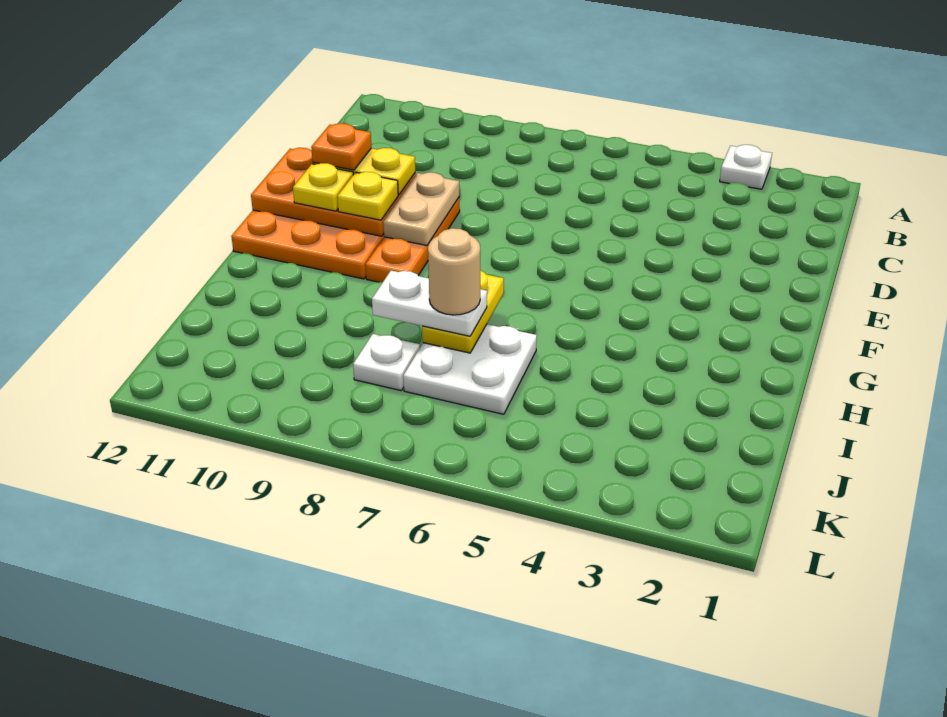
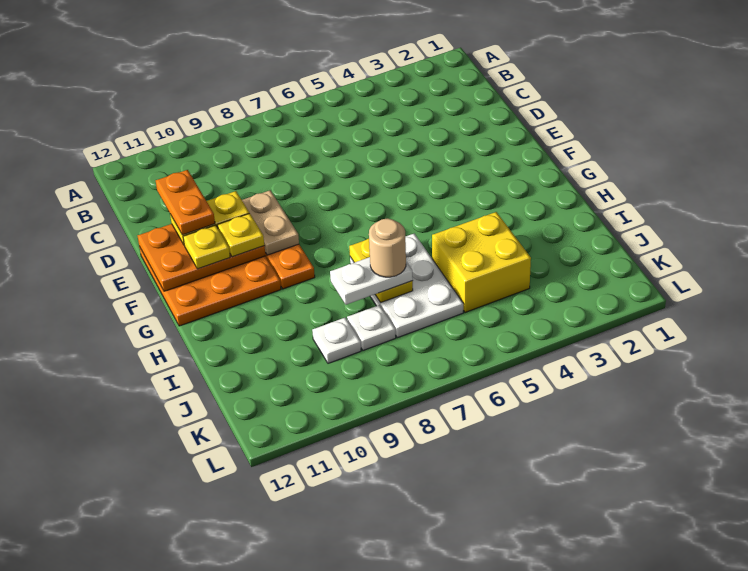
white 1x1 plate [720,145,772,189] -> white 1x1 plate moved to [312,318,361,363]
orange 1x1 plate [311,123,371,170] -> orange 1x2 plate [156,170,215,235]
none -> yellow 2x2 brick [432,212,531,312]
white 2x2 plate [403,324,537,414] -> white 2x3 plate [350,234,463,338]

